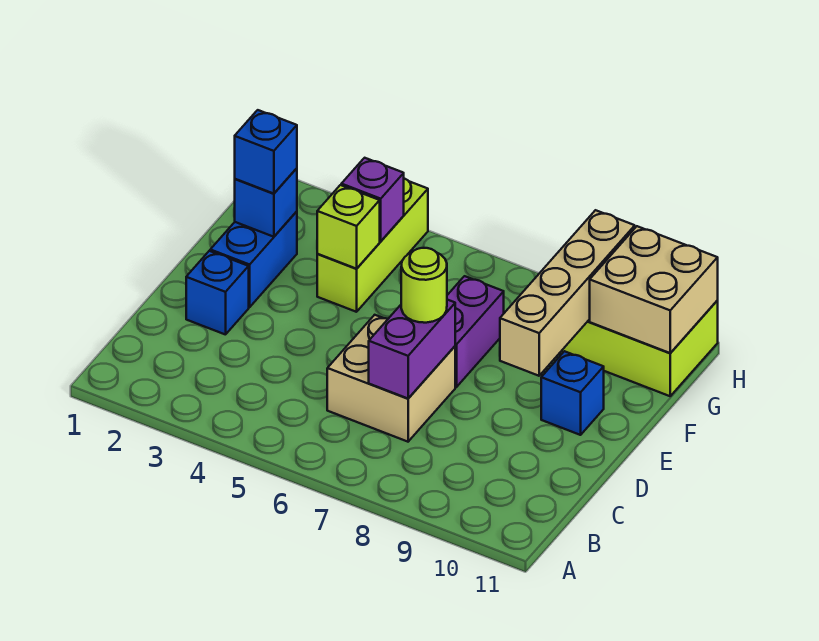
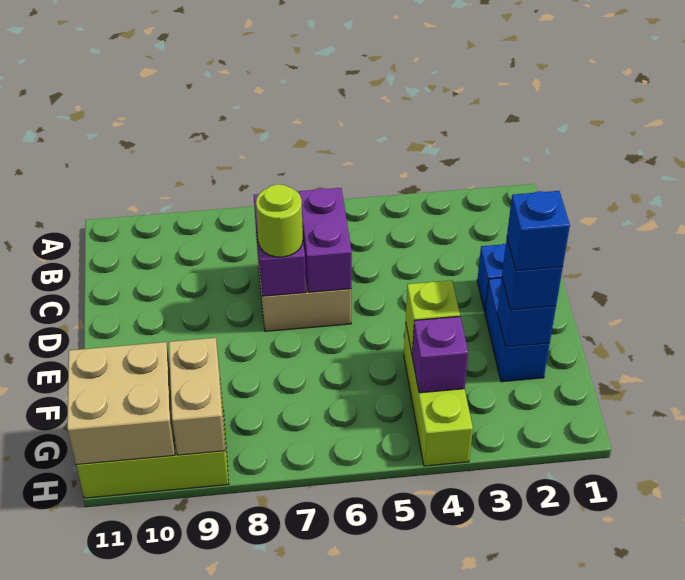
purple 1x2 brick [447,276,504,387] -> purple 1x2 brick moved to [299,188,352,292]
tan 1x4 brick [500,210,635,376] -> tan 1x2 brick [169,338,225,455]
blue 1x1 brick [541,351,604,435] -> blue 1x1 brick moved to [507,191,570,271]

